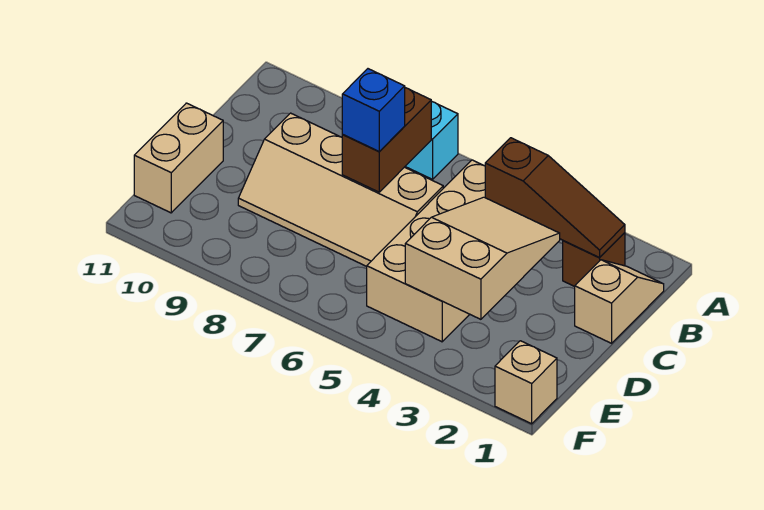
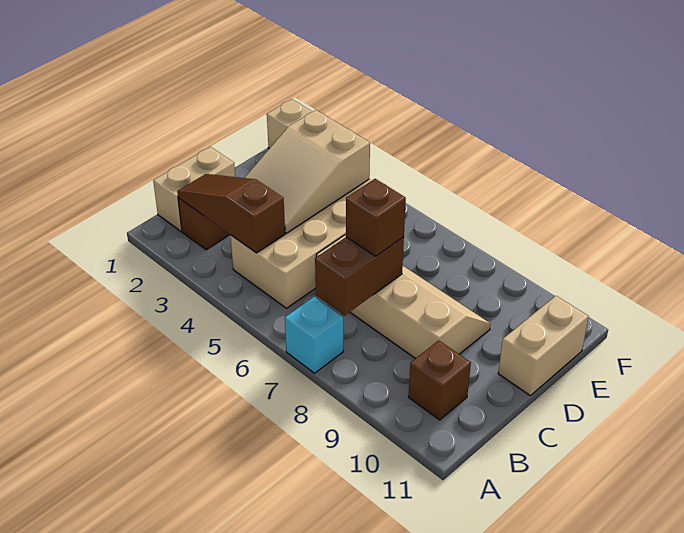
tan 1x2 slope [575,260,664,343] -> tan 1x2 brick [153,147,235,231]
none -> brown 1x1 brick [408,340,471,420]
blue 1x1 brick [342,69,405,152] -> brown 1x1 brick [346,179,406,256]

